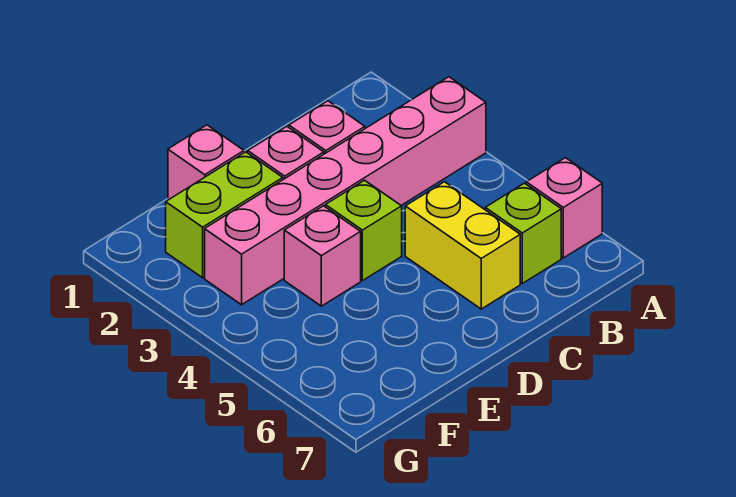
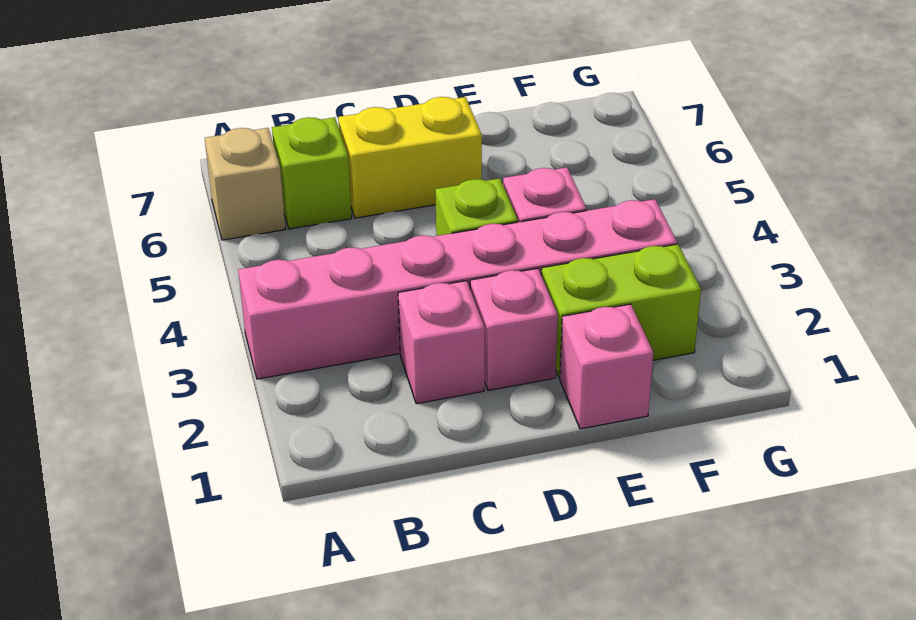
pink 1x1 brick [526,158,602,258] -> tan 1x1 brick [205,128,285,240]
yellow 1x2 brick [405,182,520,309] -> yellow 1x2 brick turned to [338,97,482,218]

